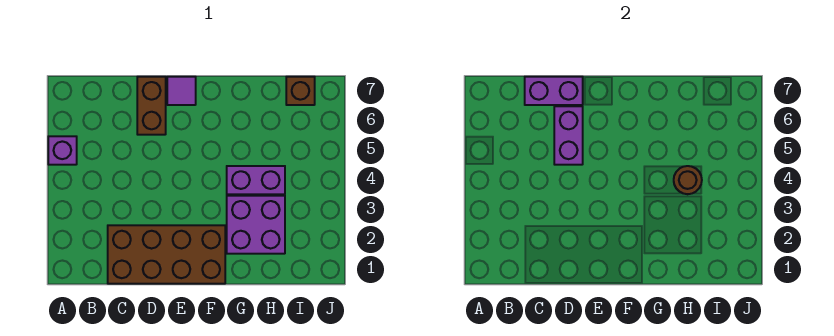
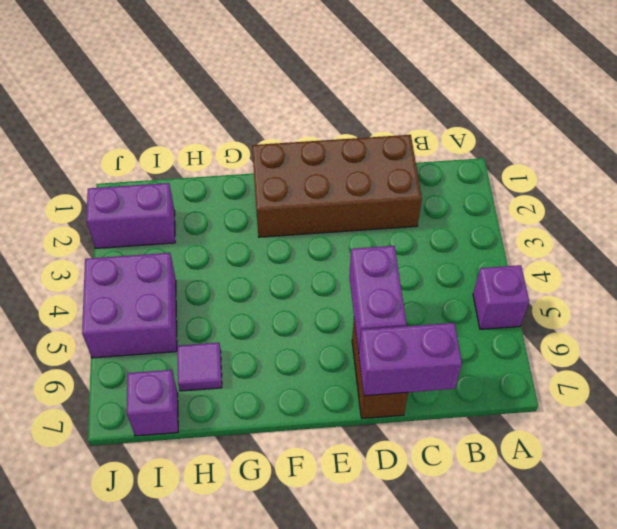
purple 1x1 tile [167,77,196,105] -> purple 1x1 tile moved to [177,343,222,391]
purple 2x2 brick [227,196,285,254] -> purple 2x2 brick moved to [82,253,177,358]
purple 1x2 brick [227,166,285,194] -> purple 1x2 brick moved to [86,183,175,248]
brown 1x1 round brick [674,166,702,194] -> none
brown 1x1 brick [286,77,315,105] -> purple 1x1 brick [127,370,178,436]

